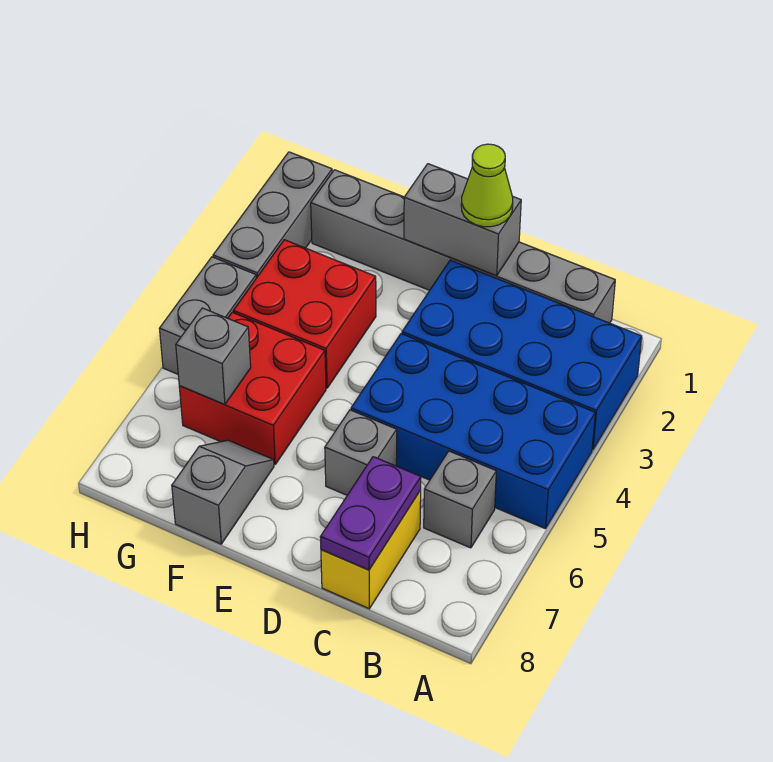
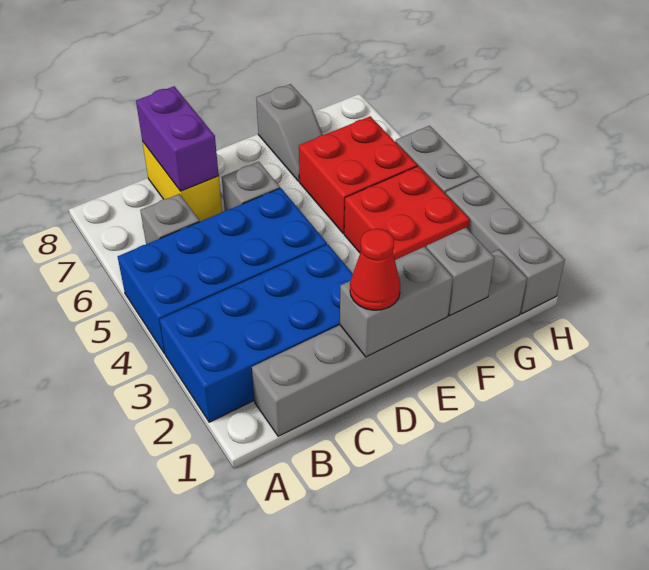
purple 1x2 plate [320,457,421,570] -> purple 1x2 brick [136,86,219,191]
lime 1x1 cone [461,144,513,227] -> red 1x1 cone [350,229,400,310]
grey 1x1 brick [176,308,251,404] -> grey 1x1 brick moved to [426,228,494,316]

